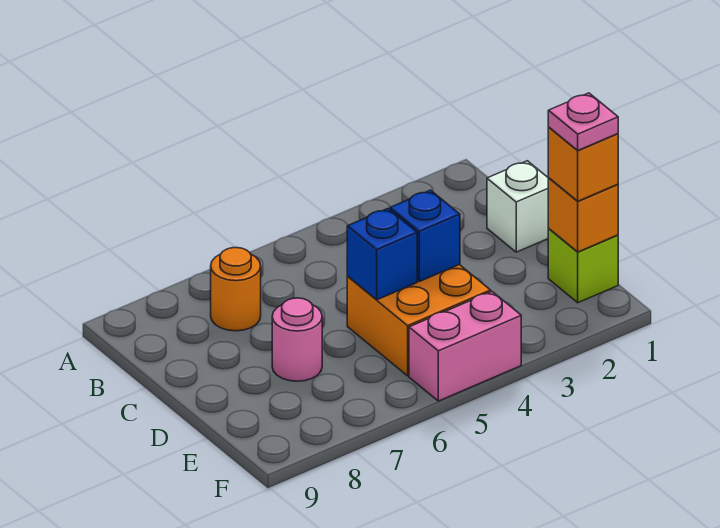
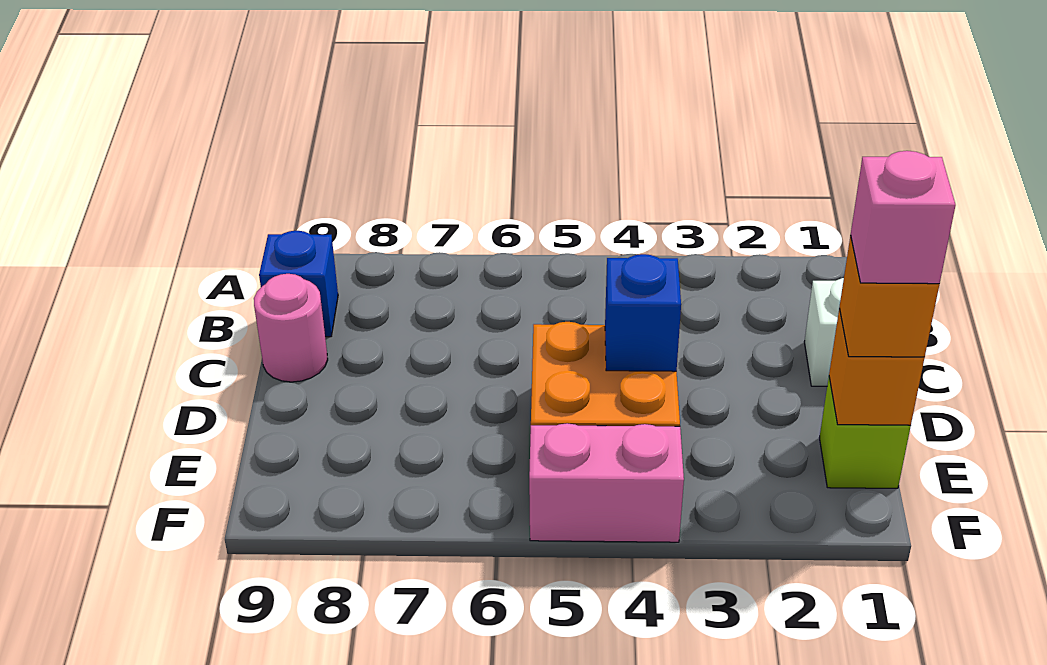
orange 1x1 round brick [211,248,261,331] -> none
blue 1x1 brick [347,209,417,300] -> blue 1x1 brick moved to [259,231,338,337]
pink 1x1 round brick [272,298,322,381] -> pink 1x1 round brick moved to [254,274,328,382]
pink 1x1 plate [548,93,618,150] -> pink 1x1 brick [851,151,956,284]

